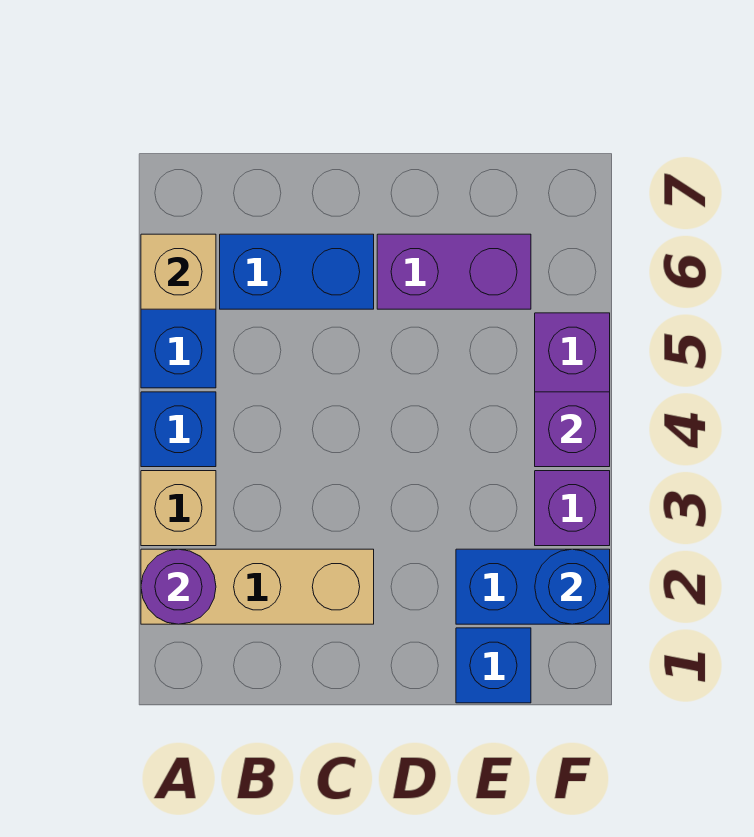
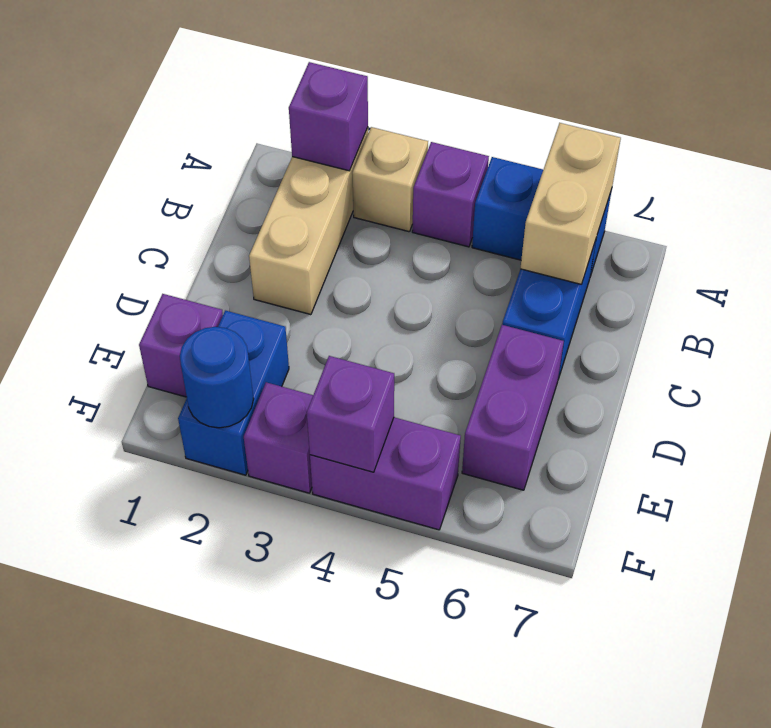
purple 1x1 round brick [141,549,216,624] -> purple 1x1 brick [289,62,368,171]
blue 1x1 brick [141,392,216,467] -> purple 1x1 brick [412,142,489,247]
tan 1x1 brick [141,234,216,309] -> tan 1x2 brick [520,123,621,285]
blue 1x1 brick [456,628,531,703] -> purple 1x1 brick [139,294,223,397]

